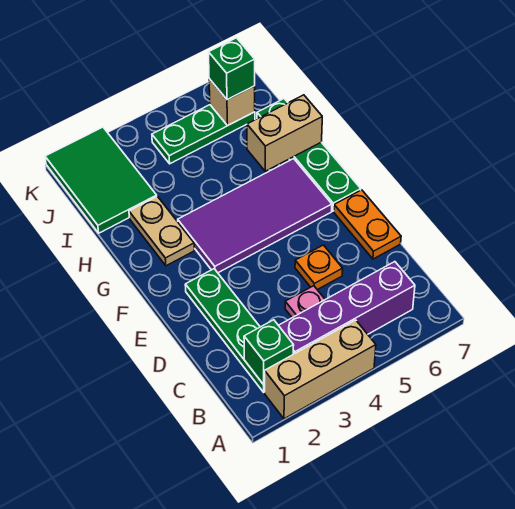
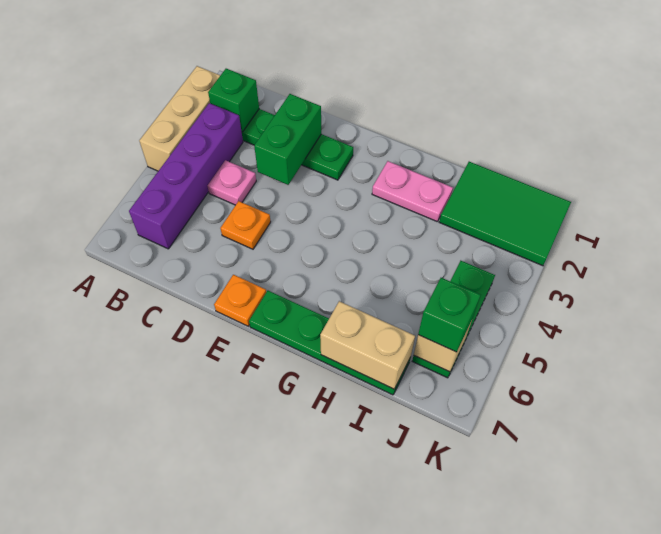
none -> green 1x2 brick [254,94,321,185]
orange 1x2 plate [334,190,401,259] -> orange 1x1 plate [214,275,266,326]
purple 2x4 tile [178,159,332,273] -> none
tan 1x2 plate [129,196,194,266] -> pink 1x2 plate [372,161,453,222]
tan 1x2 brick [247,95,322,171] -> tan 1x2 brick turned to [320,301,415,389]

